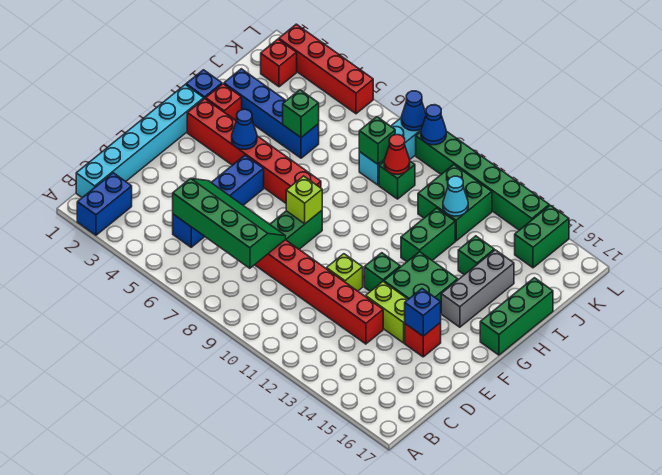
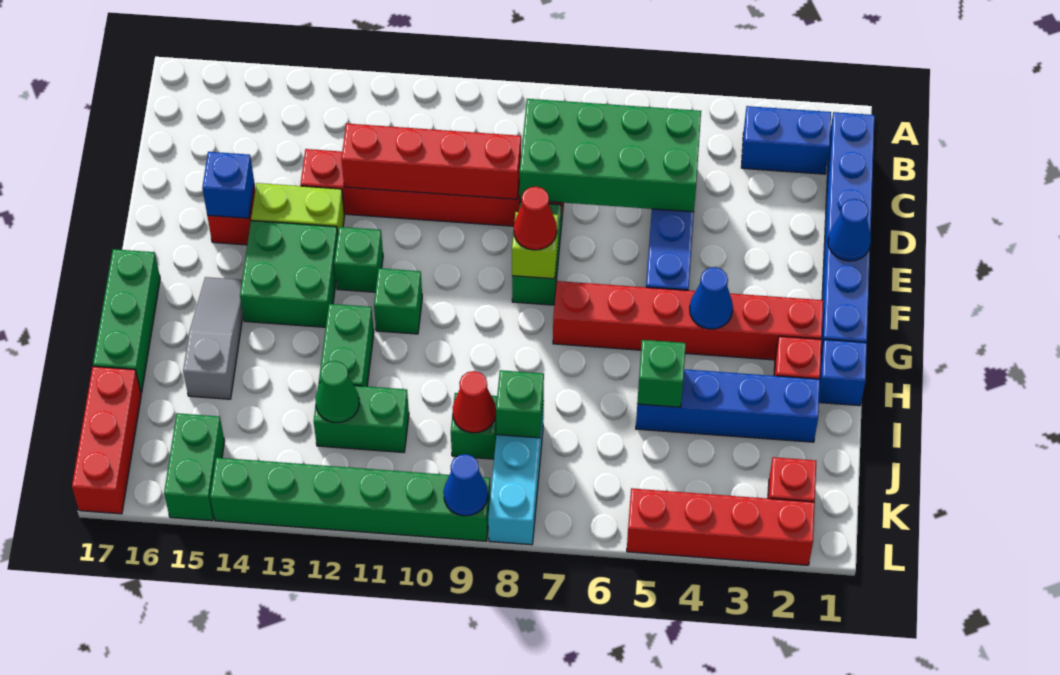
blue 1x2 brick [77,173,132,235] -> blue 1x2 brick turned to [741,106,831,174]
cyan 1x6 brick [76,85,204,198] -> blue 1x6 brick [821,112,875,352]
green 2x4 slope [173,178,286,268] -> green 2x4 brick [520,99,701,212]
none -> red 1x4 brick [341,123,521,199]
lime 1x1 brick [326,254,363,291] -> none
none -> red 1x1 cone [514,187,557,250]
grey 1x3 brick [441,250,514,327] -> grey 1x3 slope [183,277,243,399]
green 1x1 brick [458,236,494,275] -> green 1x1 brick moved to [374,268,422,334]
green 2x2 brick [418,165,492,241] -> green 1x2 brick [314,383,409,452]
cyan 1x1 cone [443,176,468,216] -> green 1x1 cone [315,361,359,423]
none -> red 1x3 brick [72,366,141,514]
blue 1x1 cone [401,91,426,131] -> blue 1x1 cone moved to [828,199,871,261]

